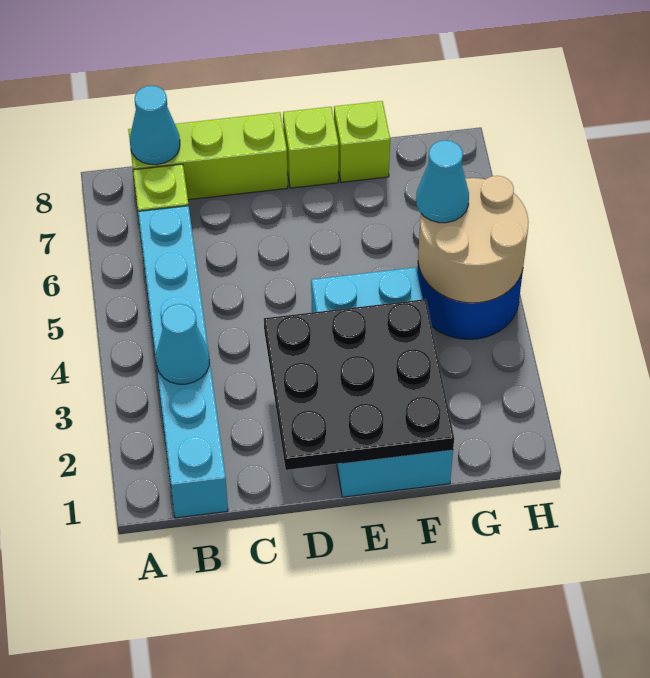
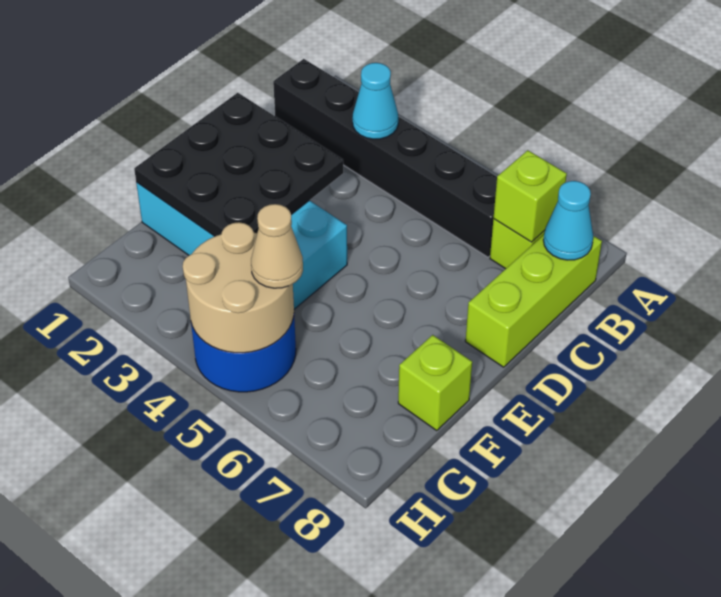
cyan 1x6 brick [138,206,228,518] -> black 1x6 brick [273,59,497,257]
lime 1x1 brick [283,107,339,188] -> lime 1x1 brick moved to [494,150,567,242]
cyan 1x1 cone [416,140,469,223] -> tan 1x1 cone [251,204,303,288]

